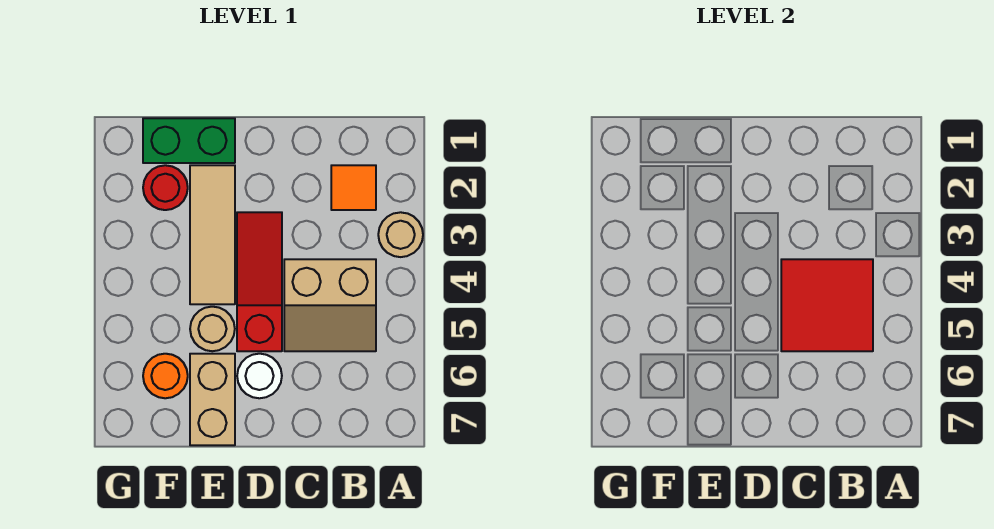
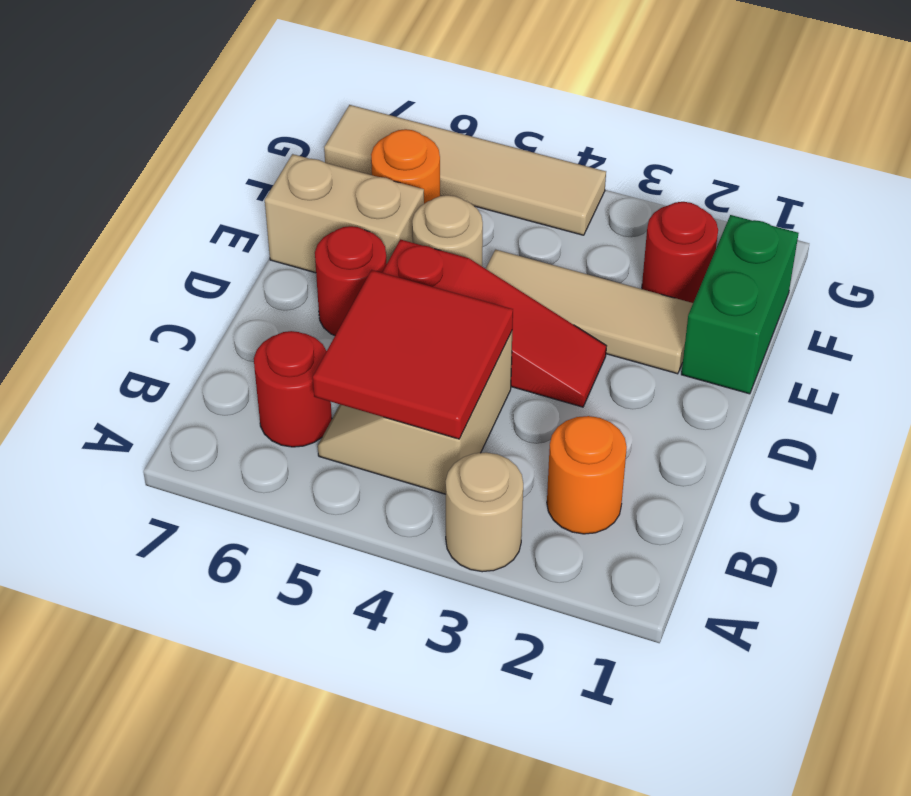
orange 1x1 tile [331,165,376,210] -> orange 1x1 round brick [547,416,627,534]
none -> red 1x1 round brick [254,331,332,447]
white 1x1 round brick [237,354,282,398] -> red 1x1 round brick [315,226,387,335]
none -> tan 1x4 tile [324,105,606,235]

